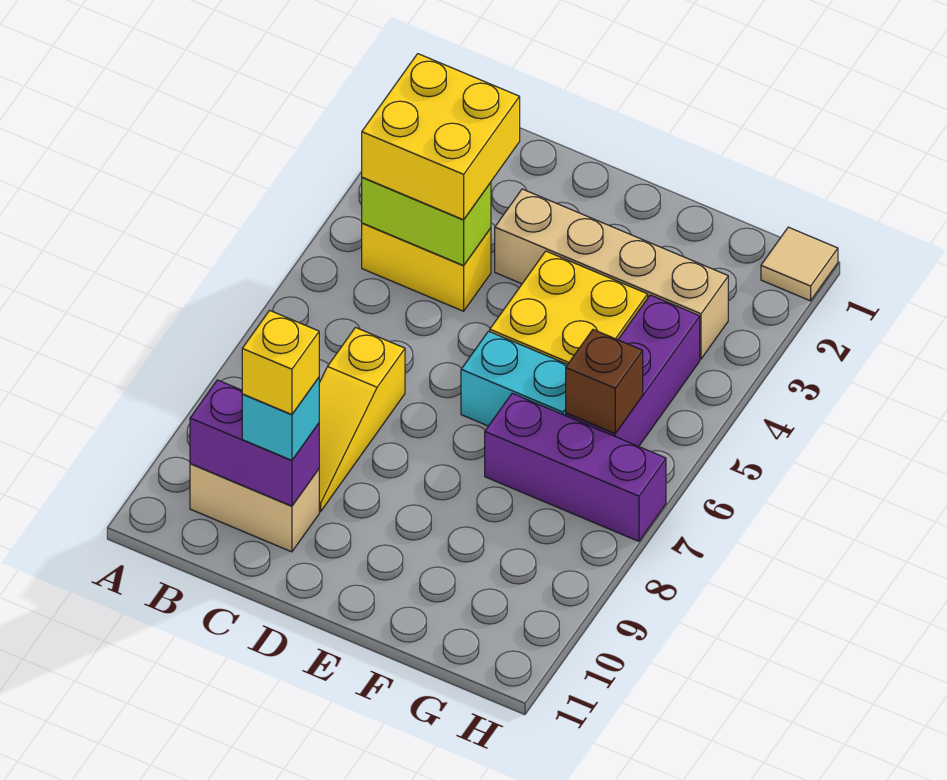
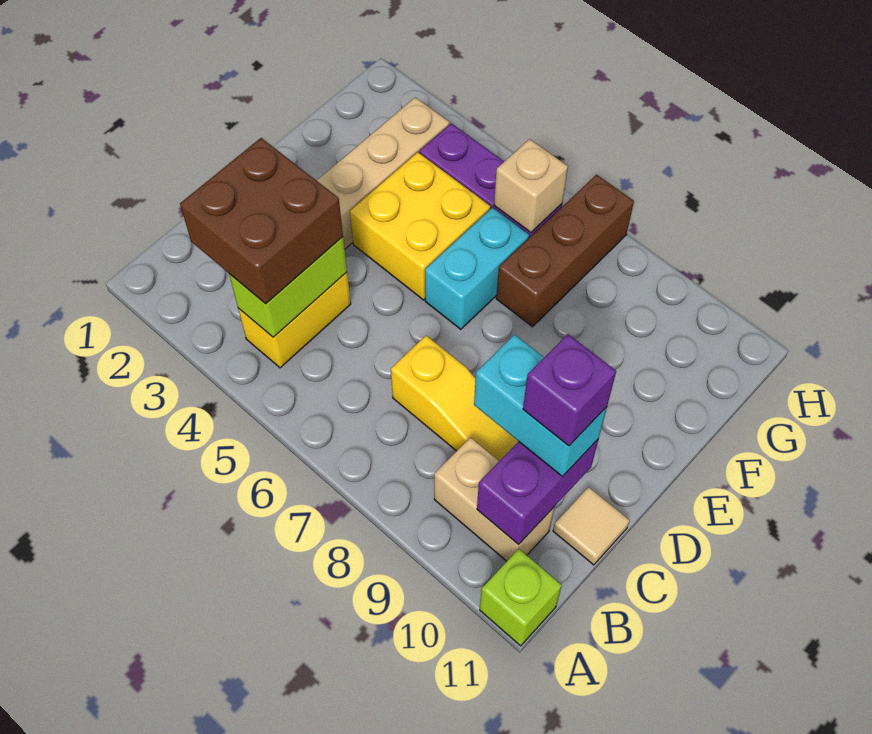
none -> lime 1x1 brick [480,549,562,646]
yellow 2x2 brick [362,54,520,220] -> brown 2x2 brick [180,138,343,304]
tan 1x2 brick [190,464,319,552] -> tan 1x2 brick turned to [434,438,554,561]
cyan 1x1 brick [242,378,319,460] -> cyan 1x2 brick [474,335,607,477]
yellow 1x1 brick [242,310,319,415] -> purple 1x1 brick [523,334,616,446]
purple 1x3 brick [485,393,666,541] -> brown 1x3 brick [496,175,634,327]
brown 1x1 brick [566,330,643,433] -> tan 1x1 brick [494,139,568,233]
tan 1x1 tile [761,227,838,301] -> tan 1x1 tile moved to [553,487,630,565]

